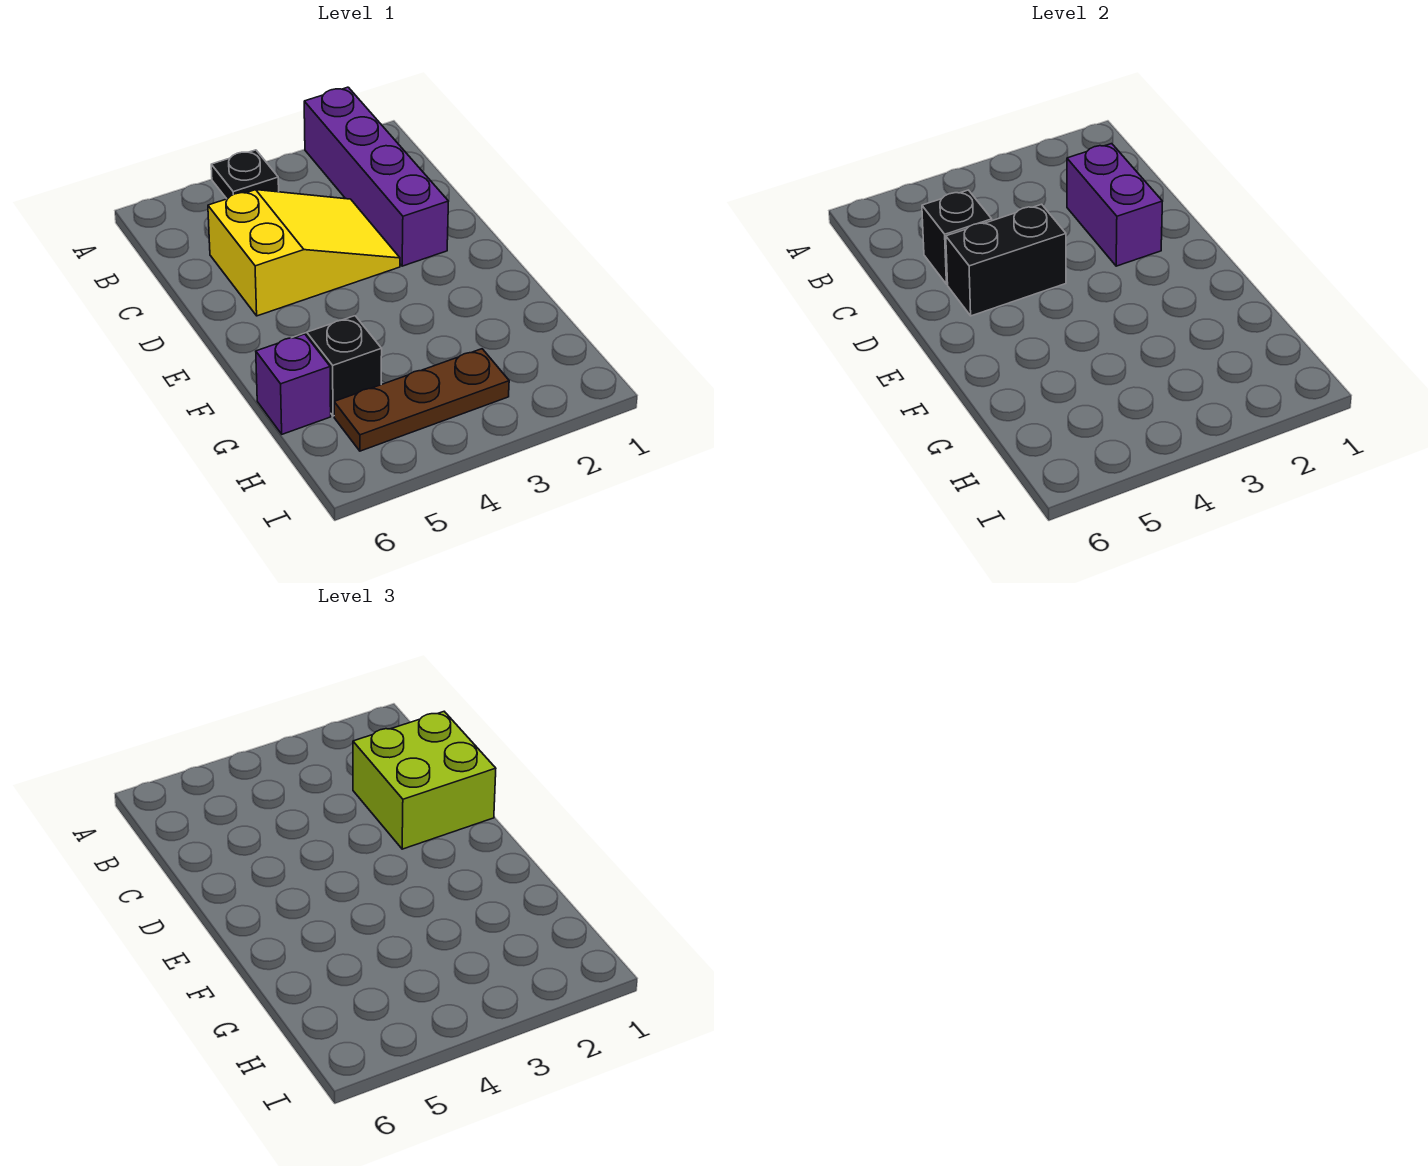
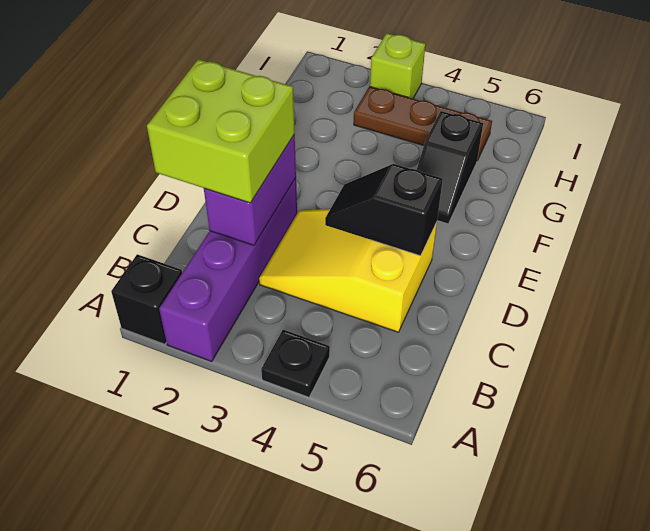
black 1x1 brick [922,190,992,284] -> black 1x1 brick moved to [111,254,182,344]
black 1x2 brick [946,204,1066,316] -> black 1x2 slope [325,164,443,256]
purple 1x1 brick [256,334,331,434] -> none
none -> lime 1x1 brick [370,33,425,99]

